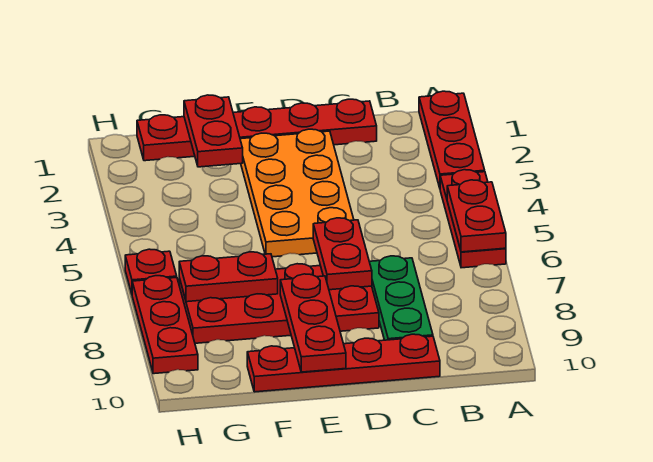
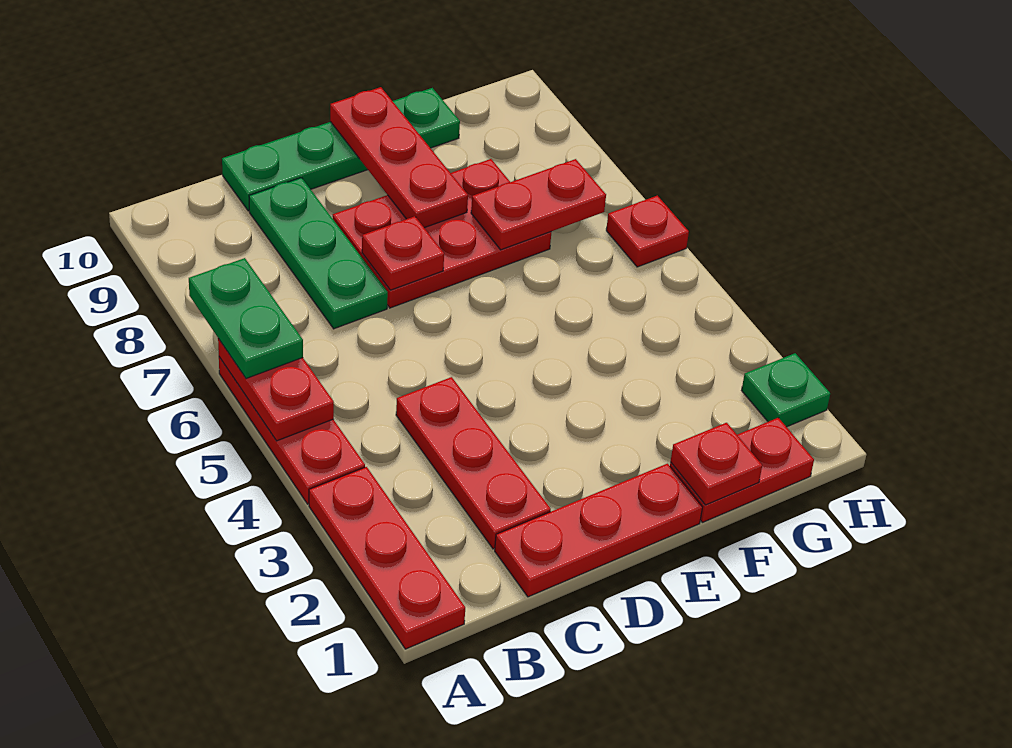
none -> green 1x2 plate [189,258,303,379]
red 1x4 plate [247,334,440,392] -> green 1x4 plate [222,88,460,211]
orange 2x4 plate [240,129,354,257] -> none
red 1x2 plate [313,218,372,290] -> red 1x1 plate [362,216,444,290]
red 2x4 plate [179,264,379,343] -> red 2x3 plate [333,159,551,308]
red 1x2 plate [184,95,243,167] -> red 1x1 plate [671,423,762,505]
none -> green 1x1 plate [742,353,830,427]
red 1x3 plate [132,276,198,374] -> red 1x3 plate moved to [396,377,551,549]

